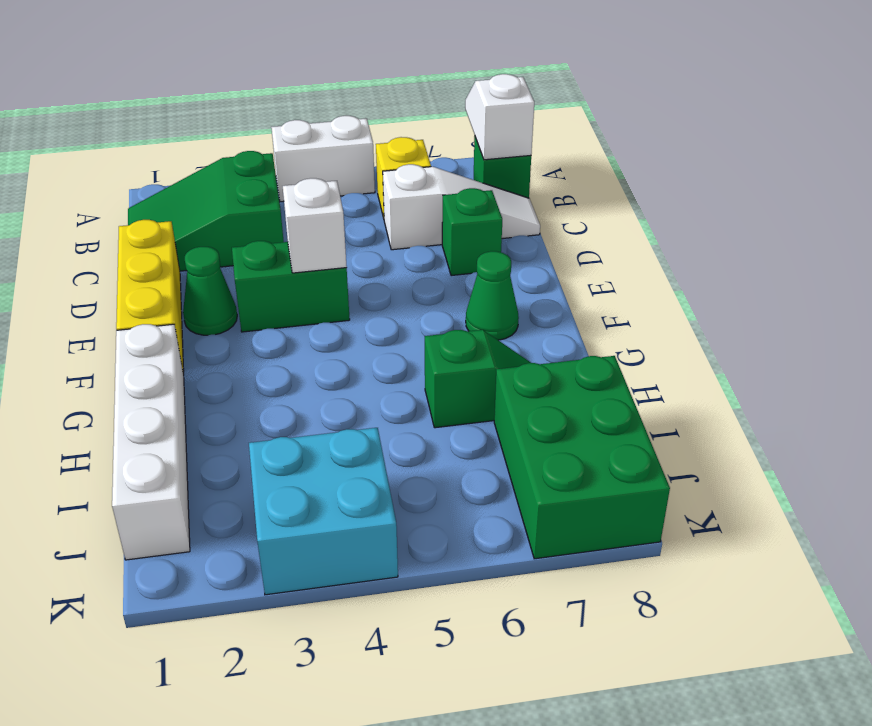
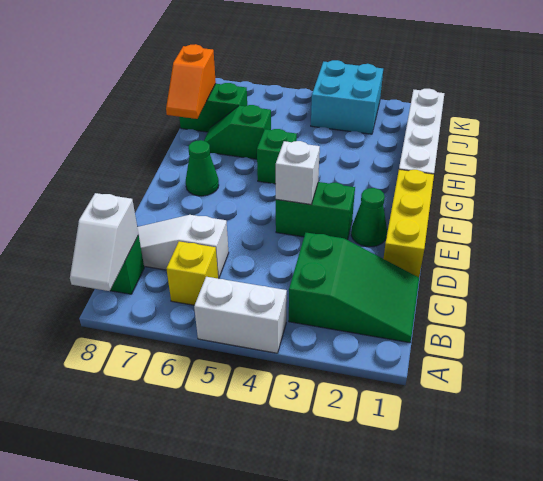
green 1x1 brick [442,188,502,276] -> green 1x1 brick moved to [257,129,297,184]
none -> orange 1x2 slope [166,44,216,119]
green 2x3 brick [494,356,670,559] -> green 1x2 brick [179,83,247,132]

